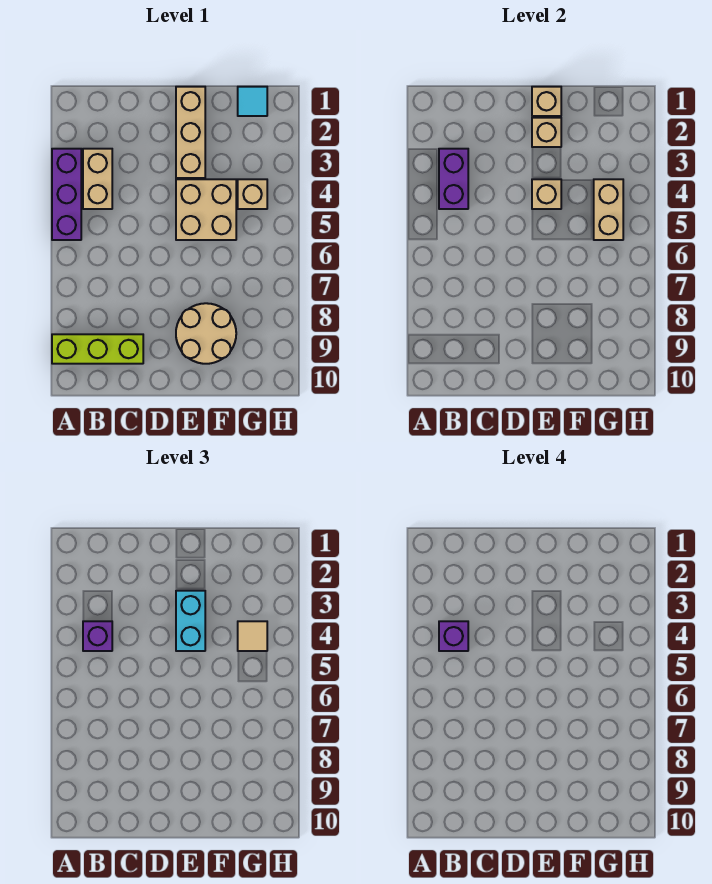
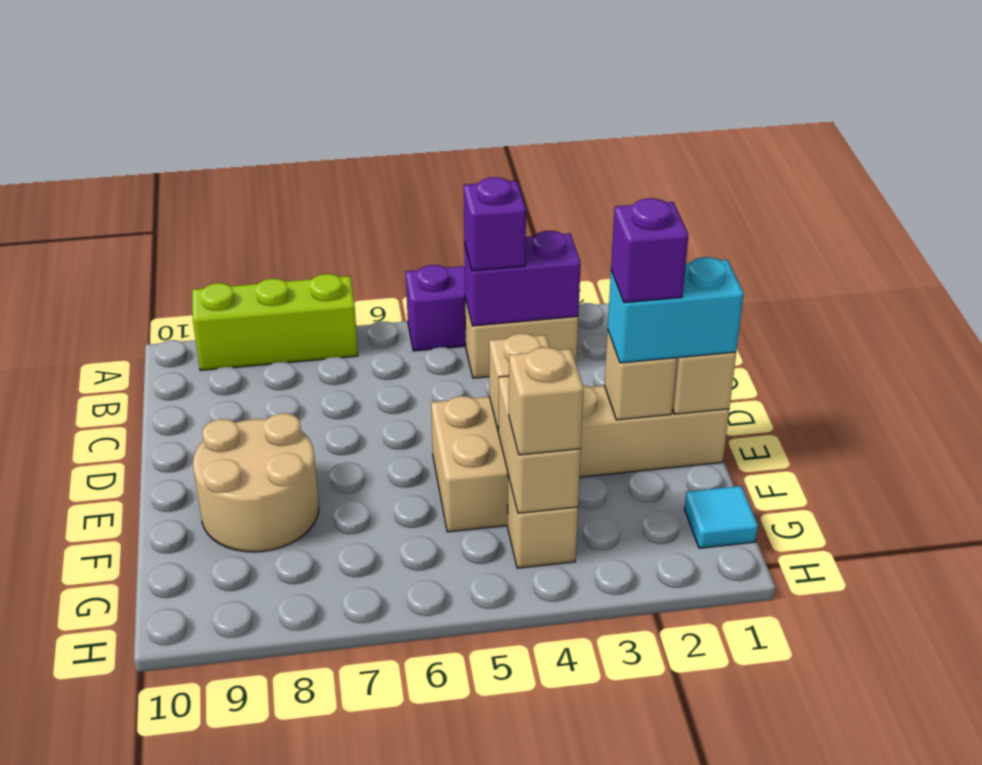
lime 1x3 brick [52,334,143,364] -> lime 1x3 brick turned to [192,274,358,371]
purple 1x1 brick [439,621,468,651] -> purple 1x1 brick moved to [611,198,688,303]
cyan 1x2 brick [176,591,205,651] -> cyan 1x2 brick moved to [608,257,744,363]
tan 1x2 brick [594,179,623,240] -> tan 1x2 brick turned to [498,376,581,513]
tan 1x1 tile [238,621,267,651] -> tan 1x1 brick [509,347,584,455]

